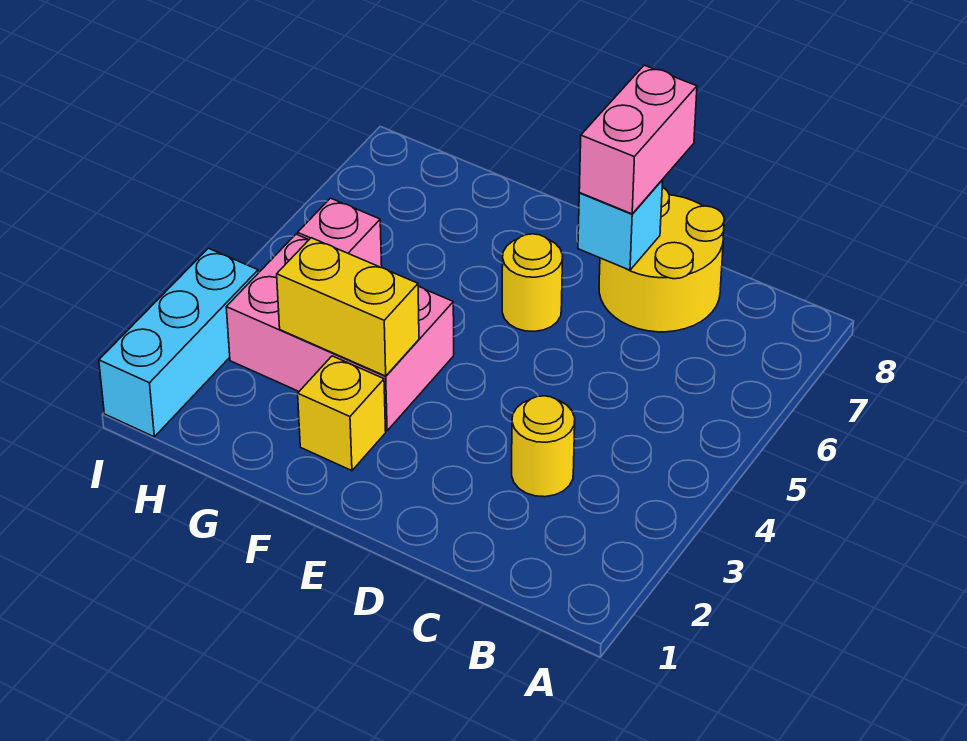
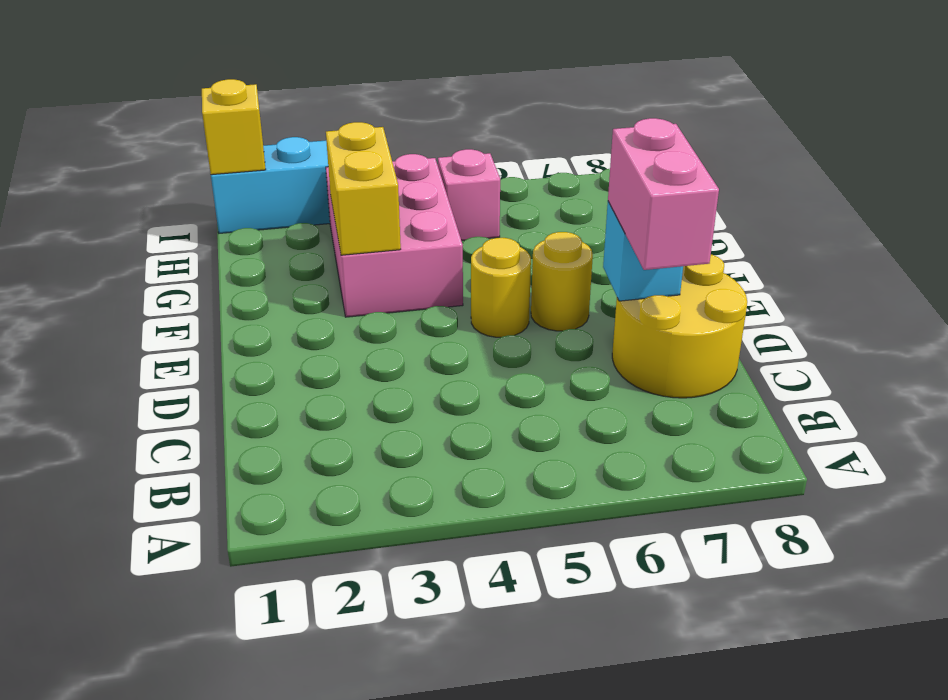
yellow 1x1 round brick [512,396,575,497] -> yellow 1x1 round brick moved to [471,238,531,337]
pink 1x2 brick [579,65,697,214] -> pink 1x2 brick turned to [608,118,719,270]
yellow 1x1 brick [298,356,386,471] -> yellow 1x1 brick moved to [202,79,266,175]

